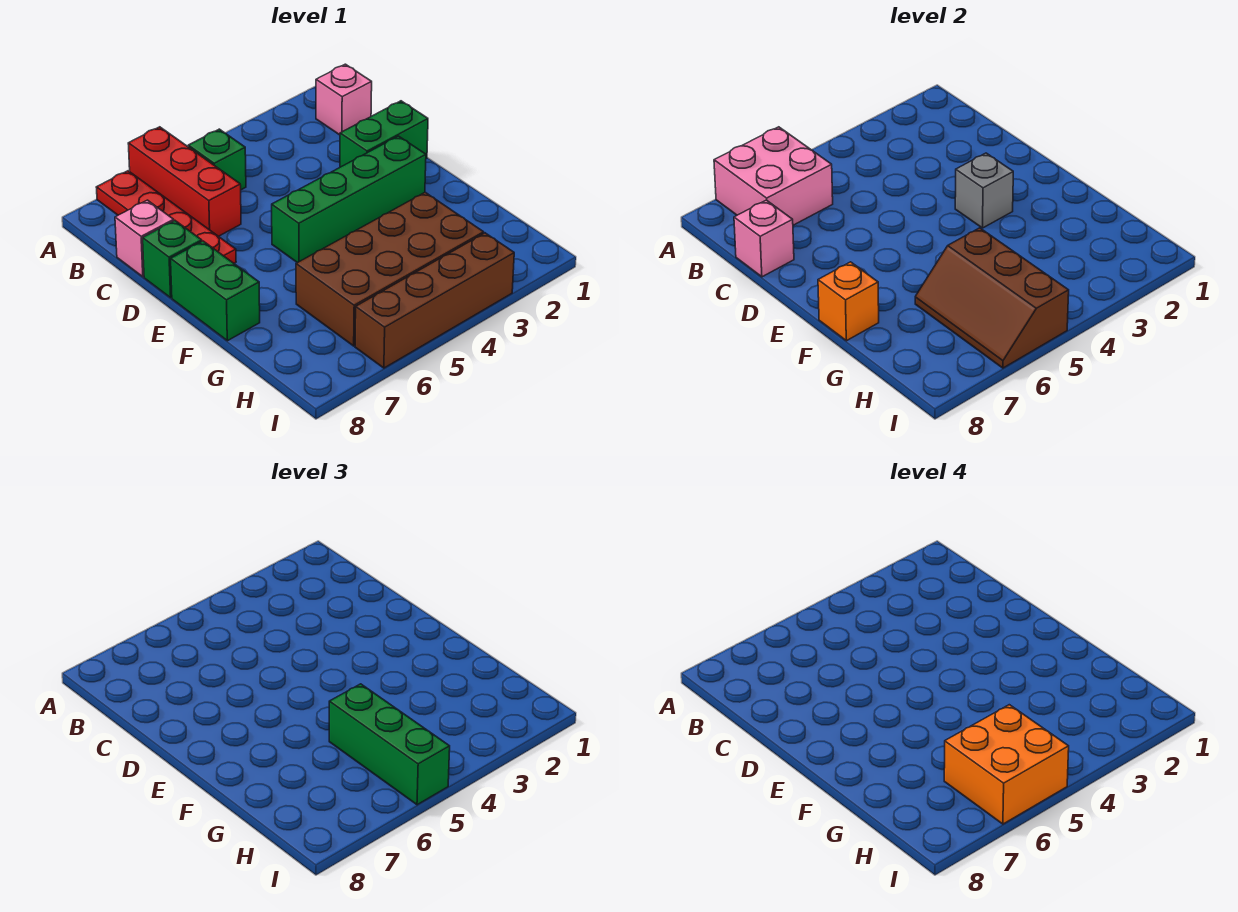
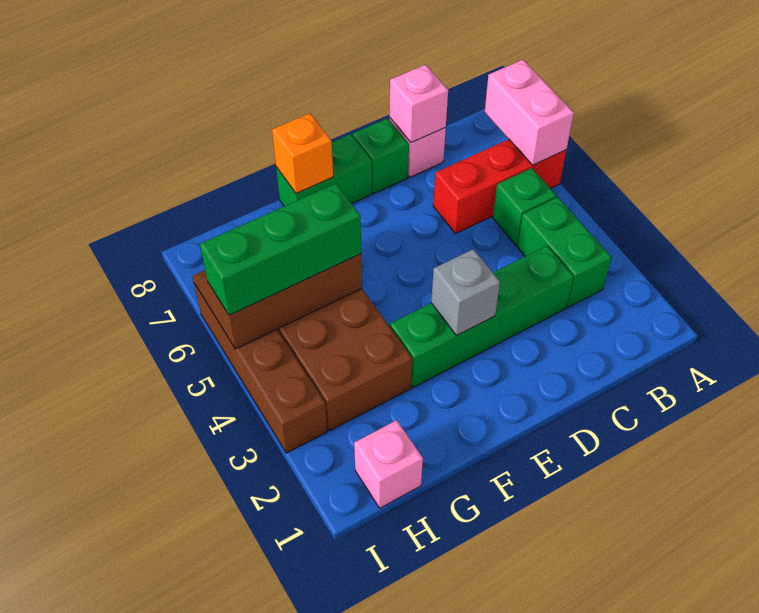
pink 2x2 brick [714,127,833,225] -> pink 1x2 brick [485,60,574,165]
red 1x4 plate [96,171,236,263] -> none
pink 1x1 brick [316,64,372,135] -> pink 1x1 brick moved to [354,420,423,508]
green 1x2 brick [340,101,428,167] -> green 1x2 brick moved to [517,197,612,307]
green 1x4 brick [272,136,426,263] -> green 1x4 brick turned to [390,246,574,388]
orange 2x2 brick [944,705,1069,824] -> none

